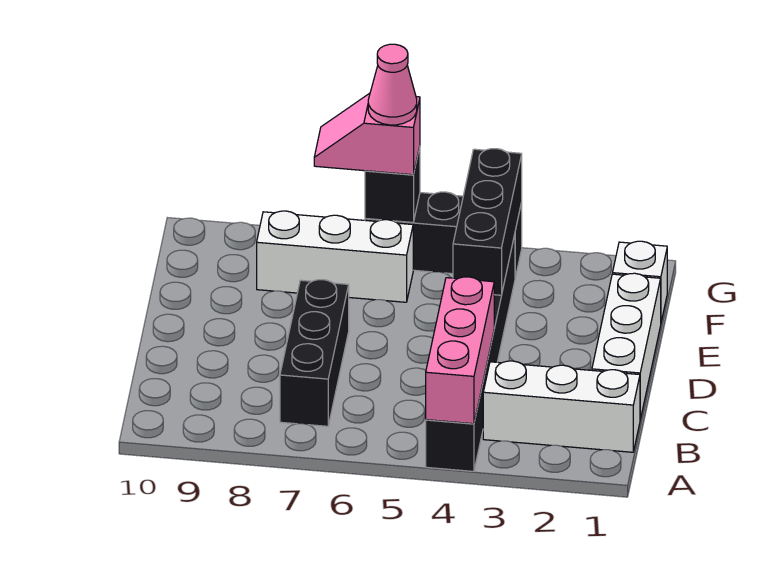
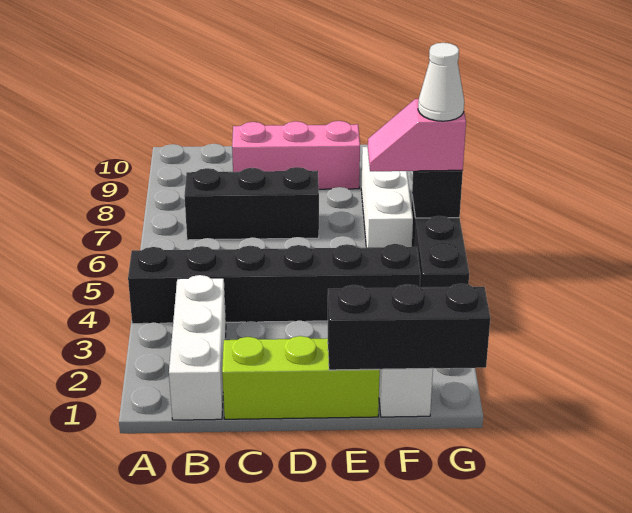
pink 1x3 brick [426,277,494,424] -> pink 1x3 brick moved to [232,121,360,189]
white 1x3 brick [592,273,661,419] -> lime 1x3 brick [222,336,380,419]
black 1x3 brick [453,149,522,295] -> black 1x3 brick moved to [328,284,490,370]
pink 1x2 slope [314,93,420,175] -> pink 1x2 slope turned to [368,99,466,171]
pink 1x1 cone [368,44,417,125] -> white 1x1 cone [418,43,464,121]

